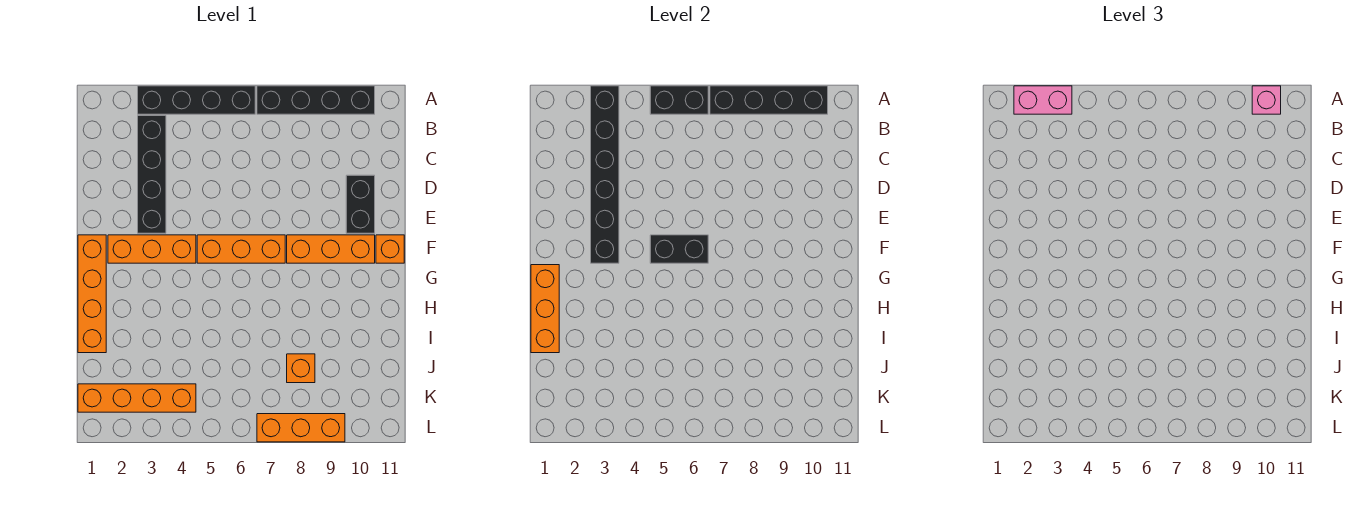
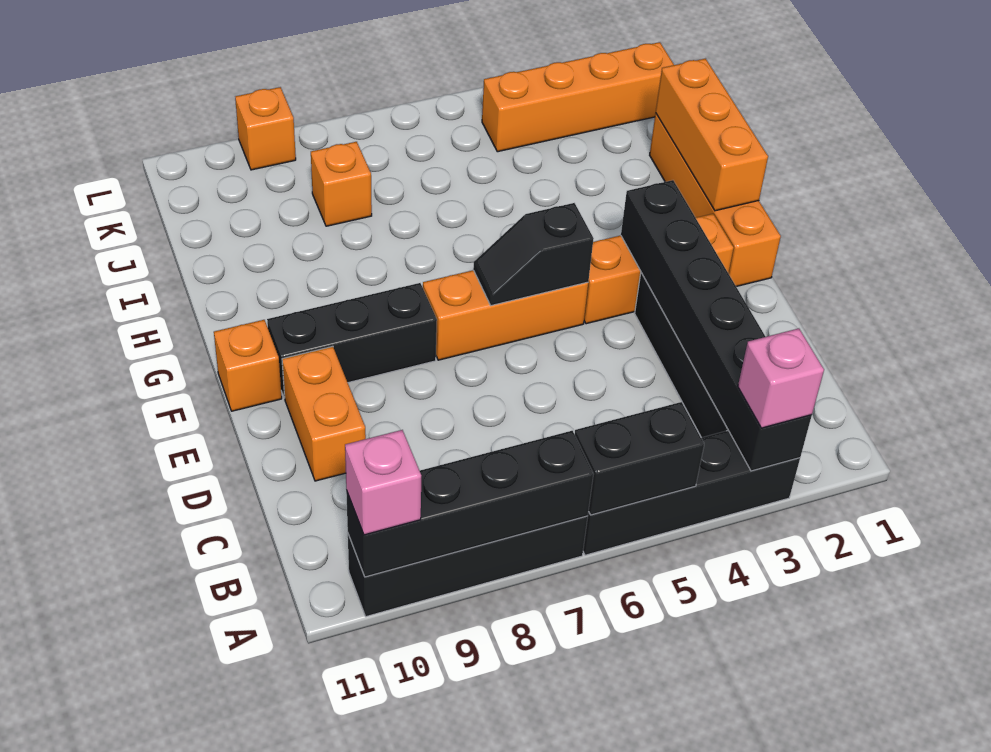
pink 1x2 brick [1014,86,1072,114] -> pink 1x1 brick [738,328,824,428]
black 1x2 brick [346,175,375,233] -> orange 1x2 brick [282,346,366,481]
black 1x2 brick [650,235,708,263] -> black 1x2 slope [473,203,594,306]
orange 1x3 brick [287,235,375,263] -> black 1x3 brick [267,283,437,398]
orange 1x3 brick [257,414,345,442] -> orange 1x1 brick [235,87,296,170]

